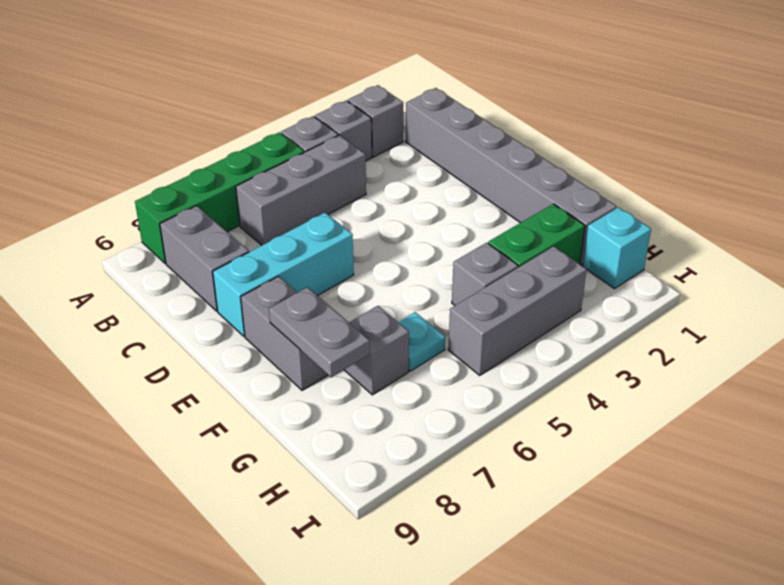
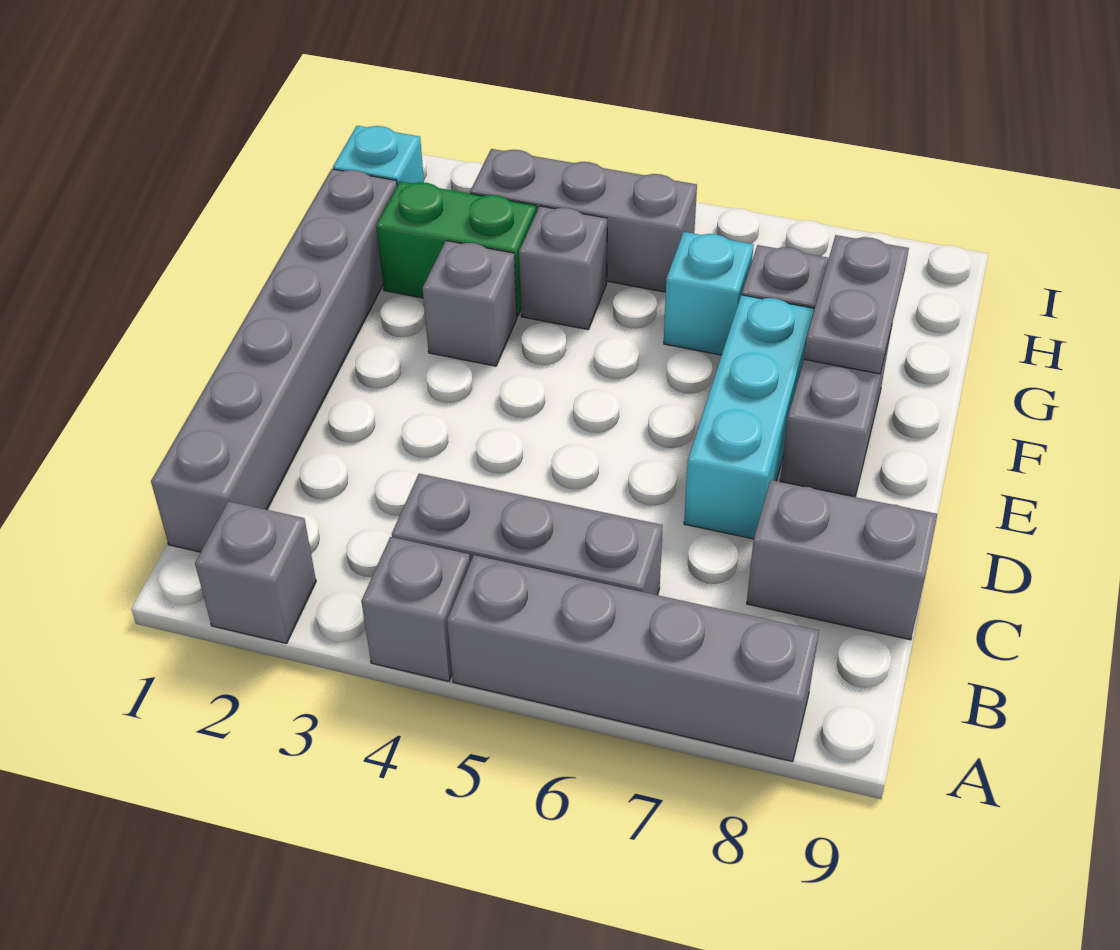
grey 1x1 brick [315,101,372,161] -> grey 1x1 brick moved to [423,241,517,366]
green 1x4 brick [135,132,304,263] -> grey 1x4 brick [447,555,819,762]
grey 1x2 brick [160,206,249,311] -> grey 1x2 brick turned to [747,480,937,640]
cyan 1x3 brick [213,213,354,336] -> cyan 1x3 brick turned to [684,295,814,539]
cyan 1x1 plate [398,312,446,371] -> cyan 1x1 brick [664,232,754,355]

